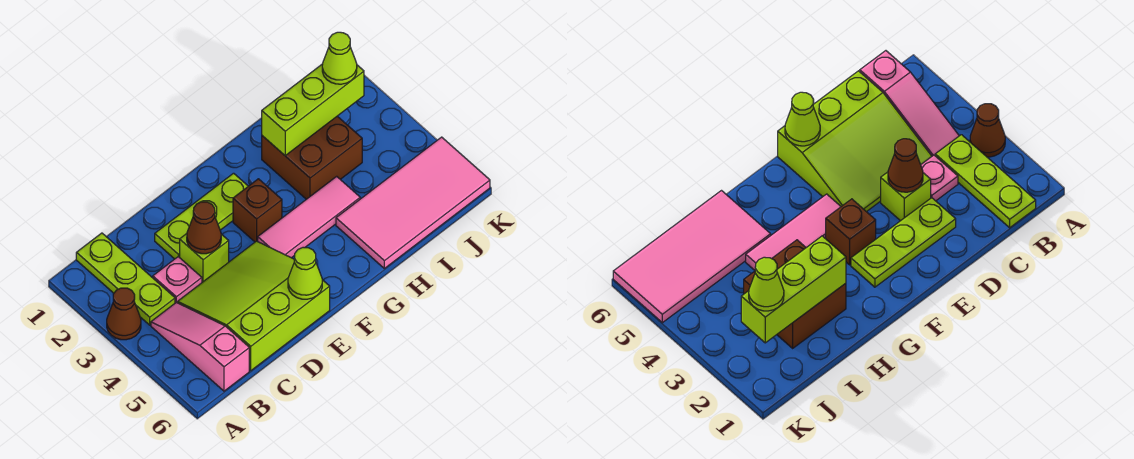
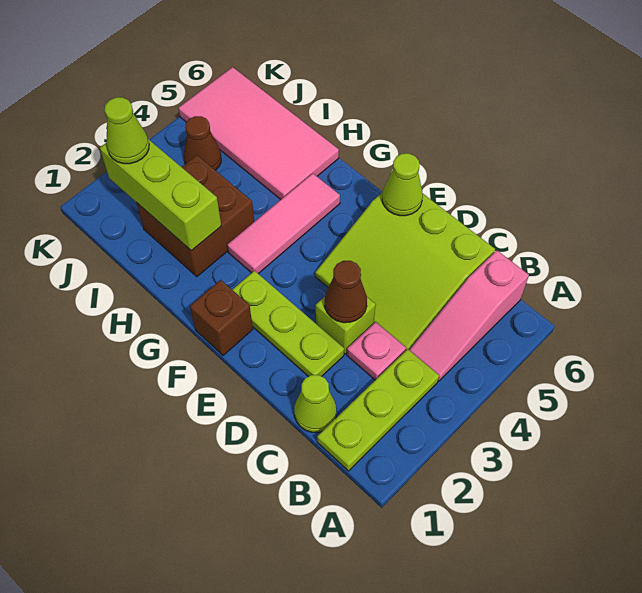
brown 1x1 cone [107,288,141,340] -> brown 1x1 cone moved to [184,116,221,170]
none -> lime 1x1 cone [294,375,337,432]
brown 1x1 brick [233,179,282,242] -> brown 1x1 brick moved to [190,280,253,355]
pink 1x3 tile [258,176,360,258] -> pink 1x3 tile turned to [227,173,340,274]

